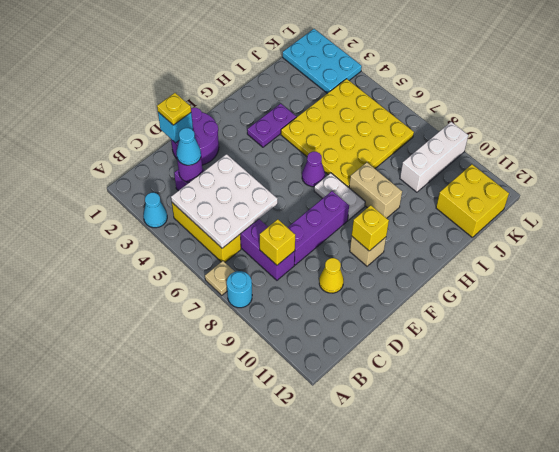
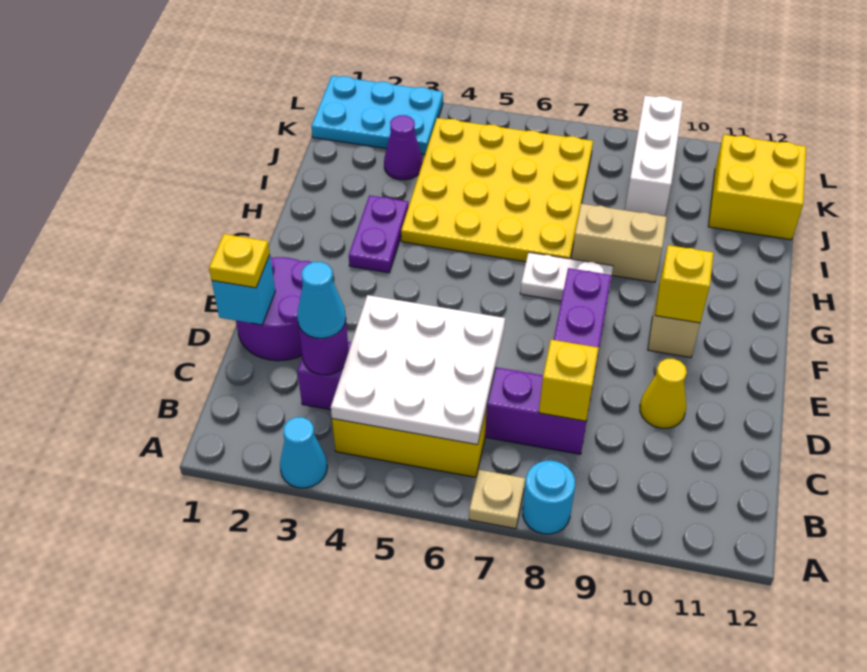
purple 1x1 cone [302,152,325,187] -> purple 1x1 cone moved to [384,115,423,180]

